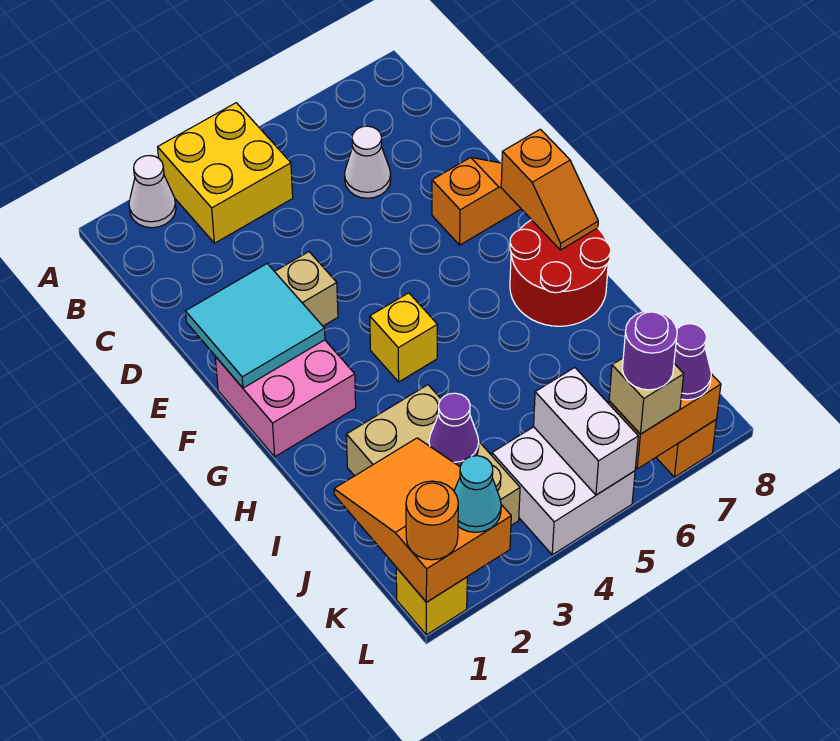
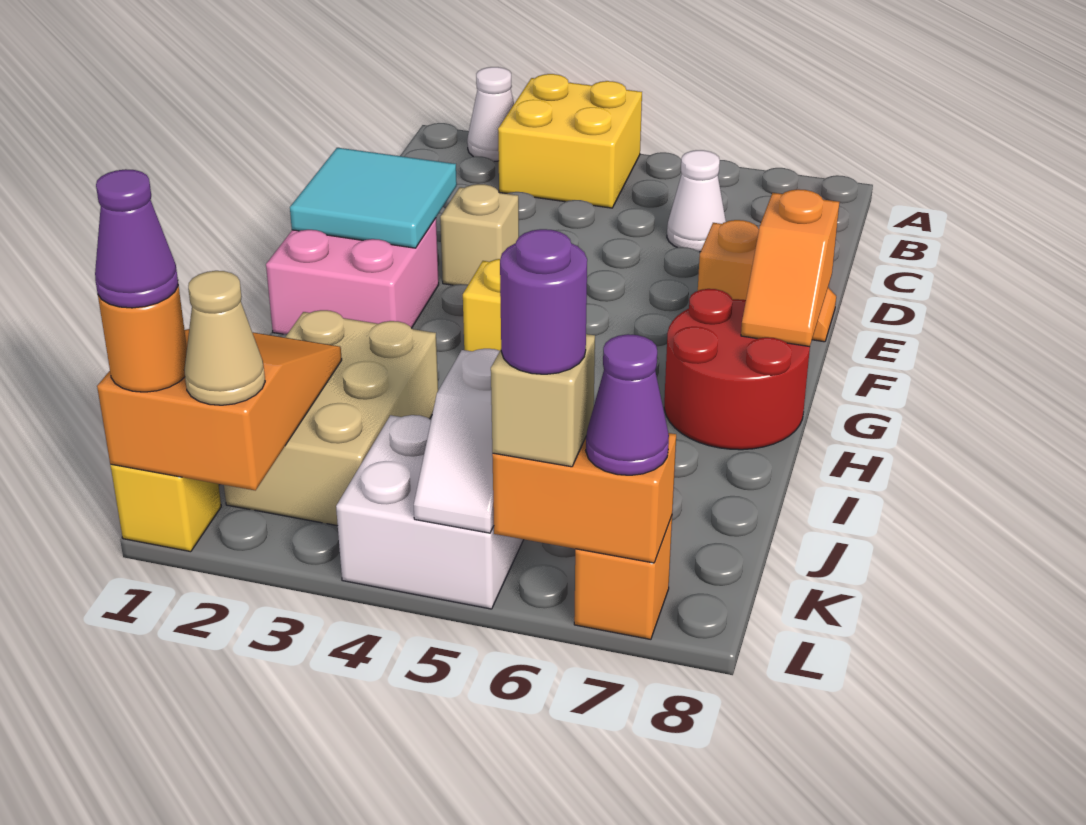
purple 1x1 cone [429,393,479,466] -> purple 1x1 cone moved to [95,169,178,308]
white 1x2 brick [534,367,638,495] -> white 1x2 slope [414,349,500,533]
cyan 1x1 cone [454,456,501,532] -> tan 1x1 cone [184,271,265,405]

